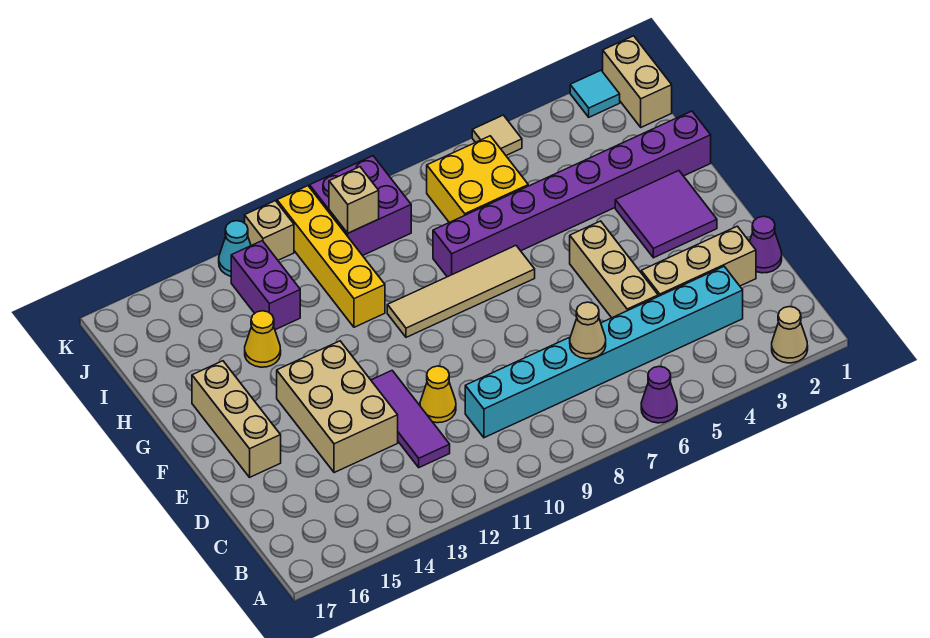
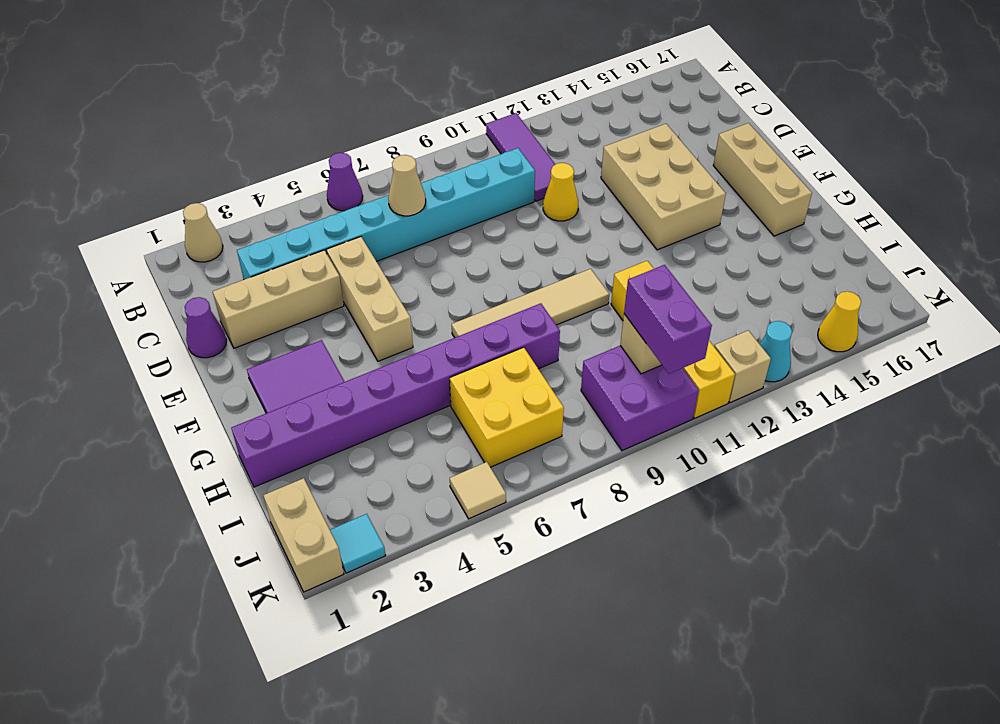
purple 1x3 tile [371,371,450,467] -> purple 1x3 tile moved to [486,113,555,201]
yellow 1x1 cone [245,311,281,367] -> yellow 1x1 cone moved to [818,291,861,352]
purple 1x2 brick [231,241,300,330] -> purple 1x2 brick moved to [624,265,712,374]

